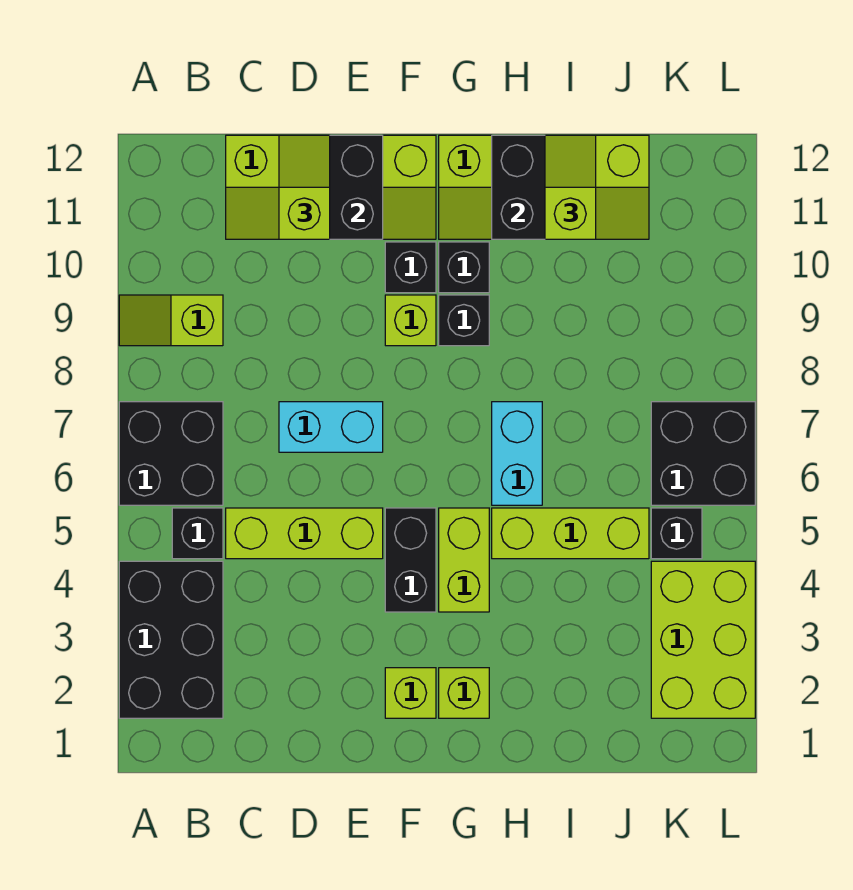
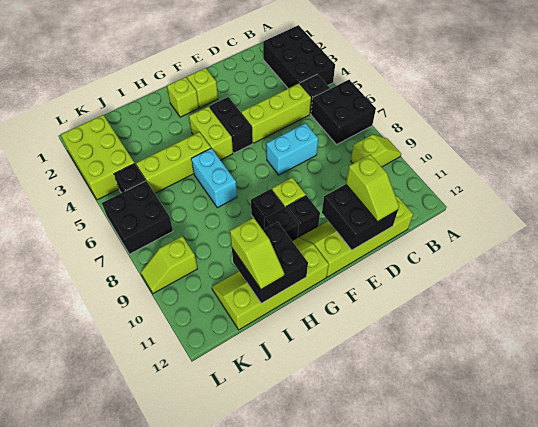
none -> lime 1x2 slope [141,236,198,293]

